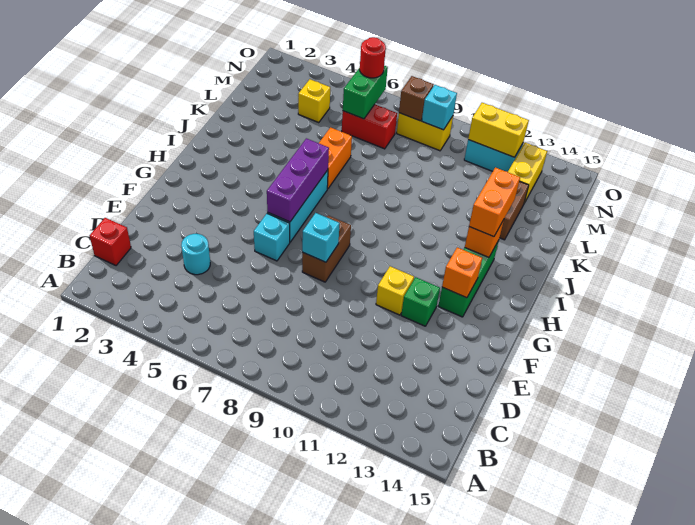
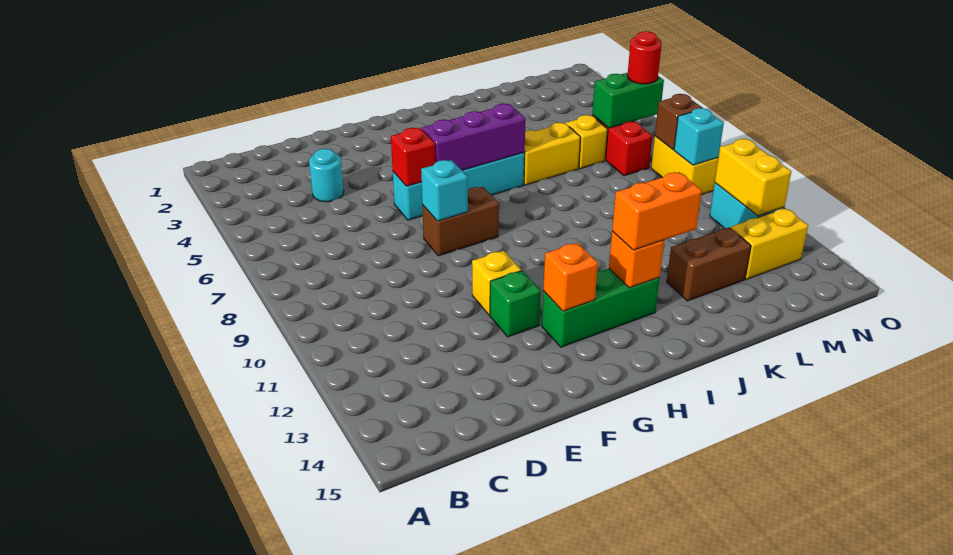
red 1x1 brick [90,218,131,265] -> red 1x1 brick moved to [391,128,435,186]
orange 1x2 brick [319,127,352,189] -> yellow 1x2 brick [524,123,580,185]
yellow 1x1 brick [298,79,330,123] -> yellow 1x1 brick moved to [566,115,608,169]

